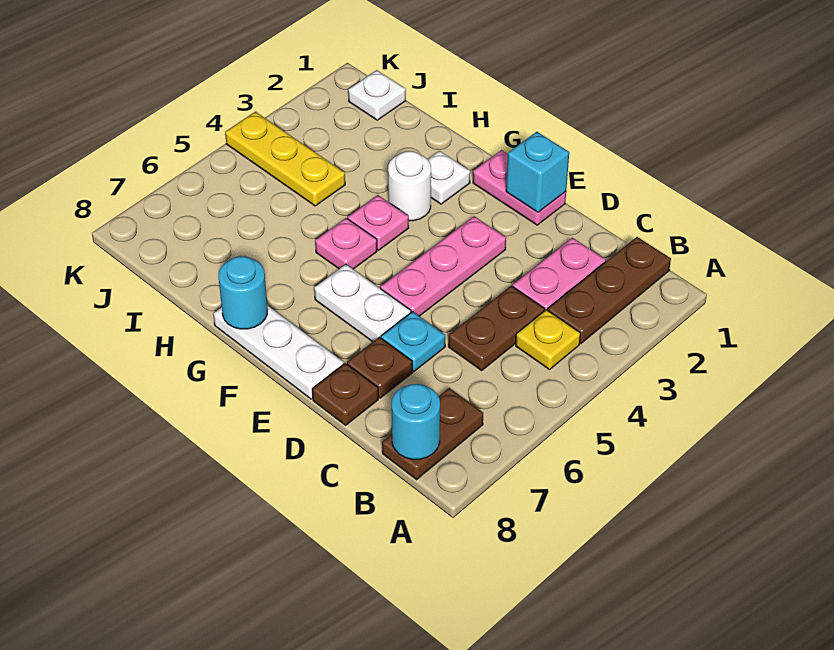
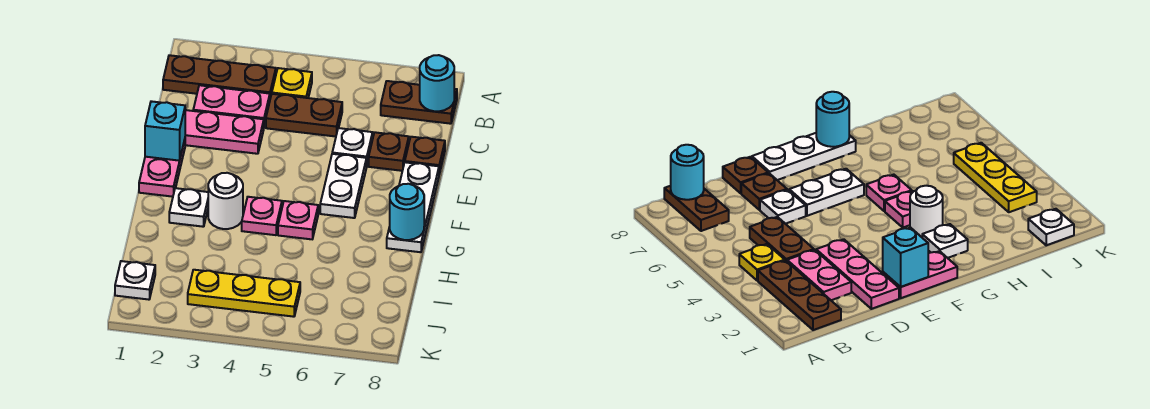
cyan 1x1 plate [381,312,445,372] -> white 1x1 plate [332,128,373,164]
pink 1x3 plate [380,216,506,316] -> pink 1x3 plate moved to [185,110,264,154]
yellow 1x3 plate [225,112,345,206] -> yellow 1x3 plate turned to [188,270,300,317]

